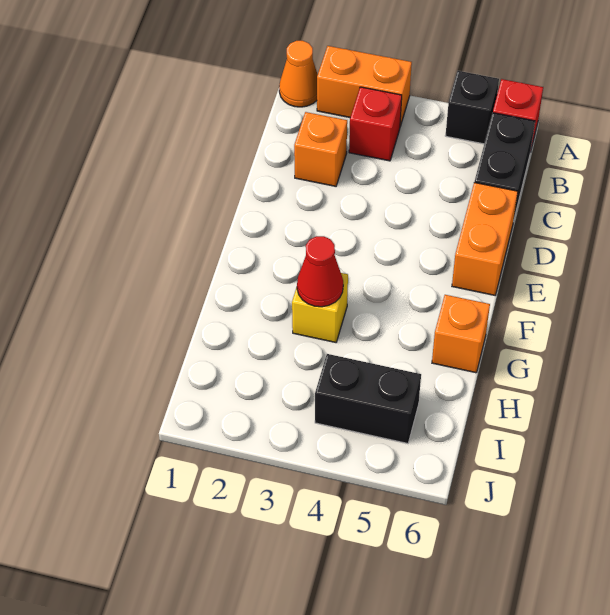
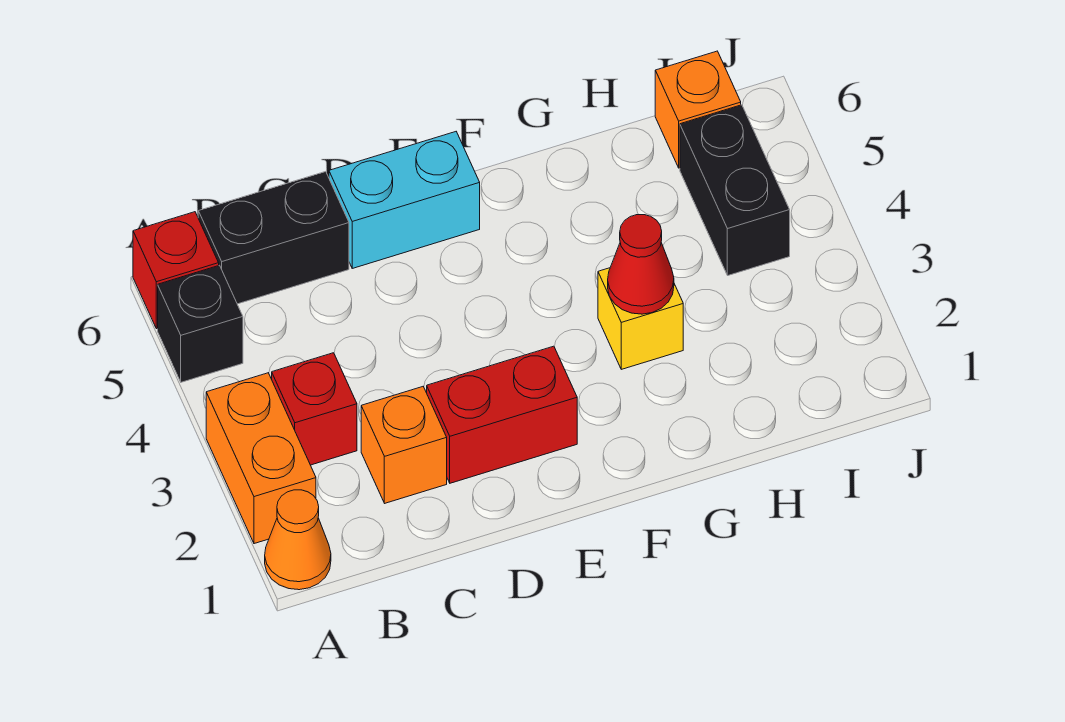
none -> red 1x2 brick [427,346,577,483]
orange 1x2 brick [452,183,518,295] -> cyan 1x2 brick [329,132,480,268]
orange 1x1 brick [432,295,490,373] -> orange 1x1 brick moved to [655,51,741,168]

